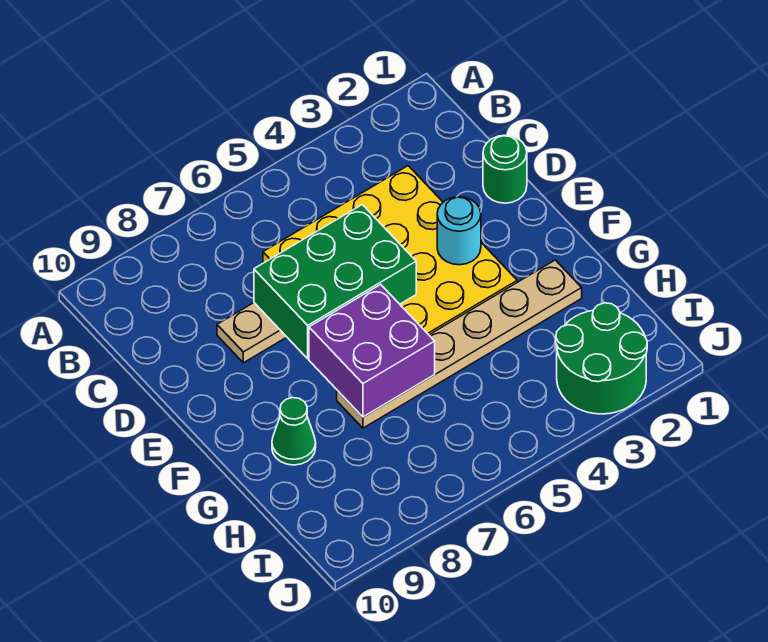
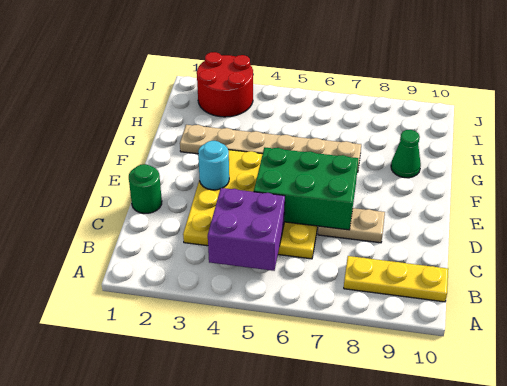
none -> yellow 1x3 plate [344,256,448,302]
purple 2x2 brick [309,285,435,417] -> purple 2x2 brick moved to [208,188,285,271]
green 2x2 round brick [556,303,647,414] -> red 2x2 round brick [197,52,253,117]

